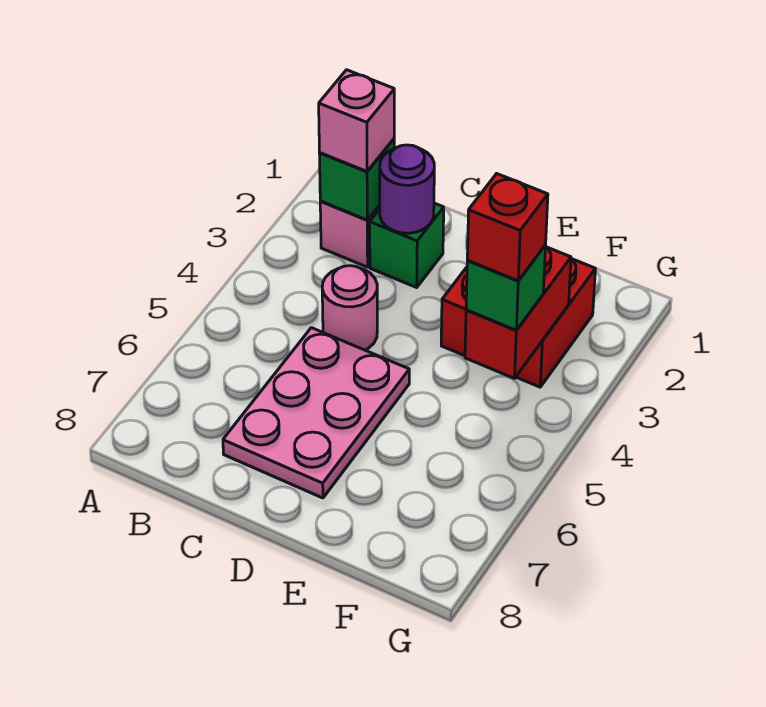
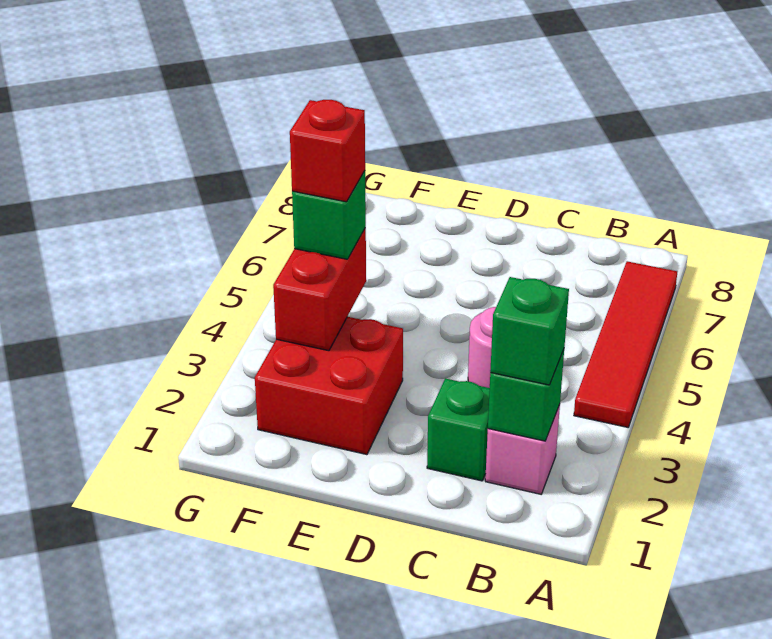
none -> red 1x4 tile [574,261,677,427]
pink 1x1 brick [319,70,394,171] -> green 1x1 brick [490,277,569,385]
purple 1x1 round brick [380,145,434,233] -> none
pink 2x3 plate [223,328,409,498] -> none

